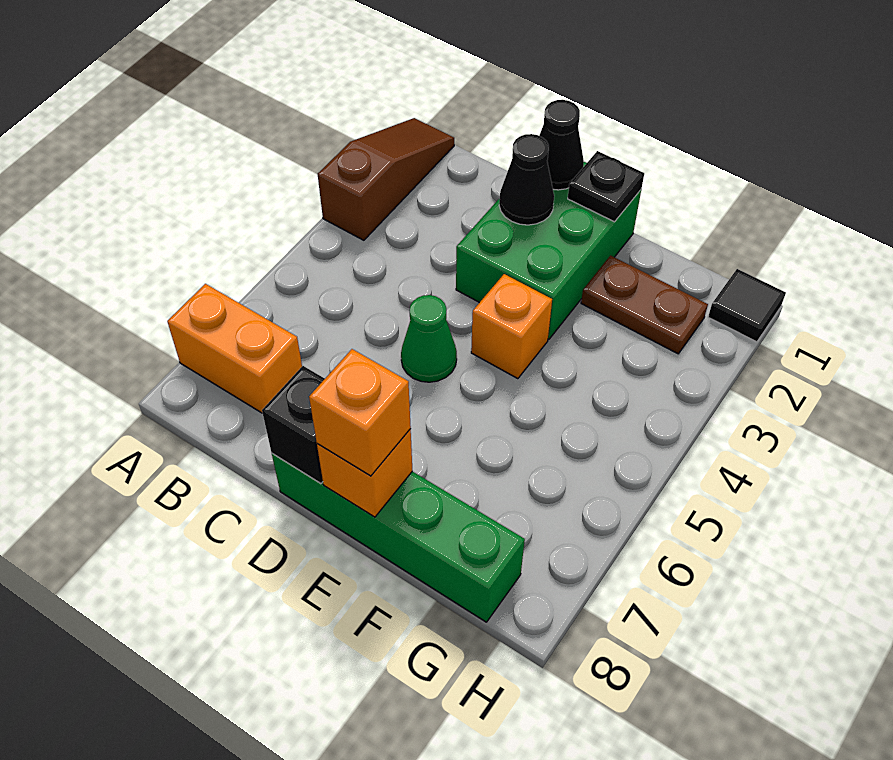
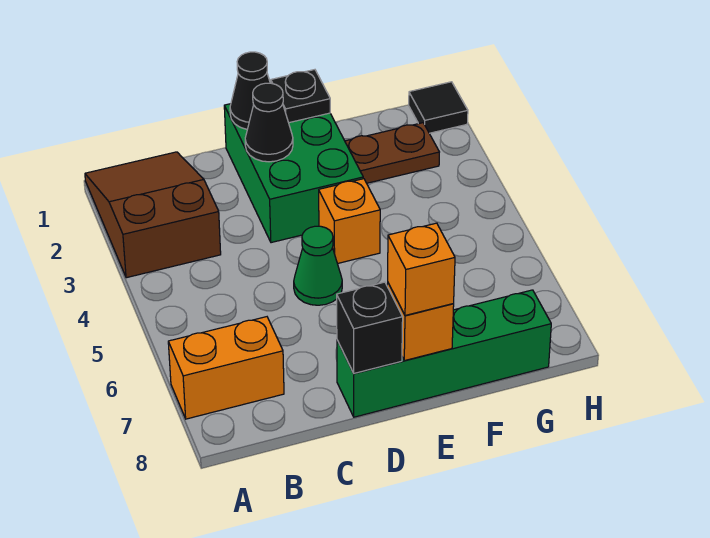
brown 1x3 slope [318,118,454,240] -> brown 2x3 slope [85,152,221,278]

